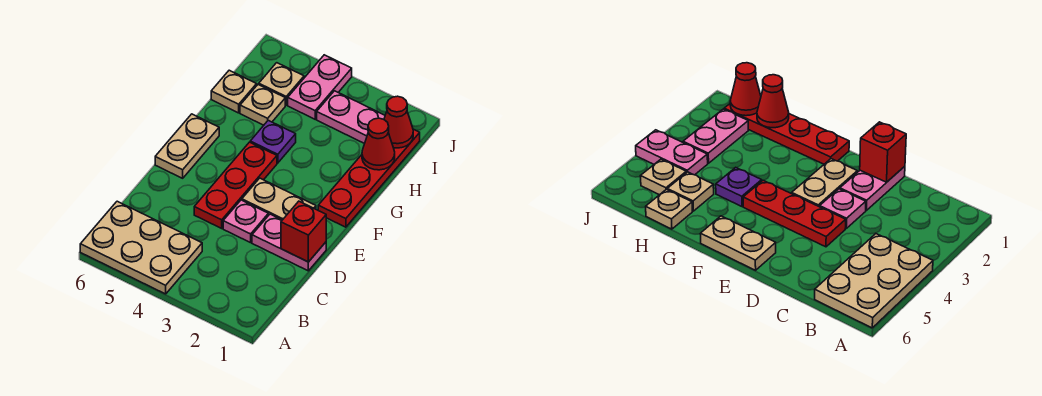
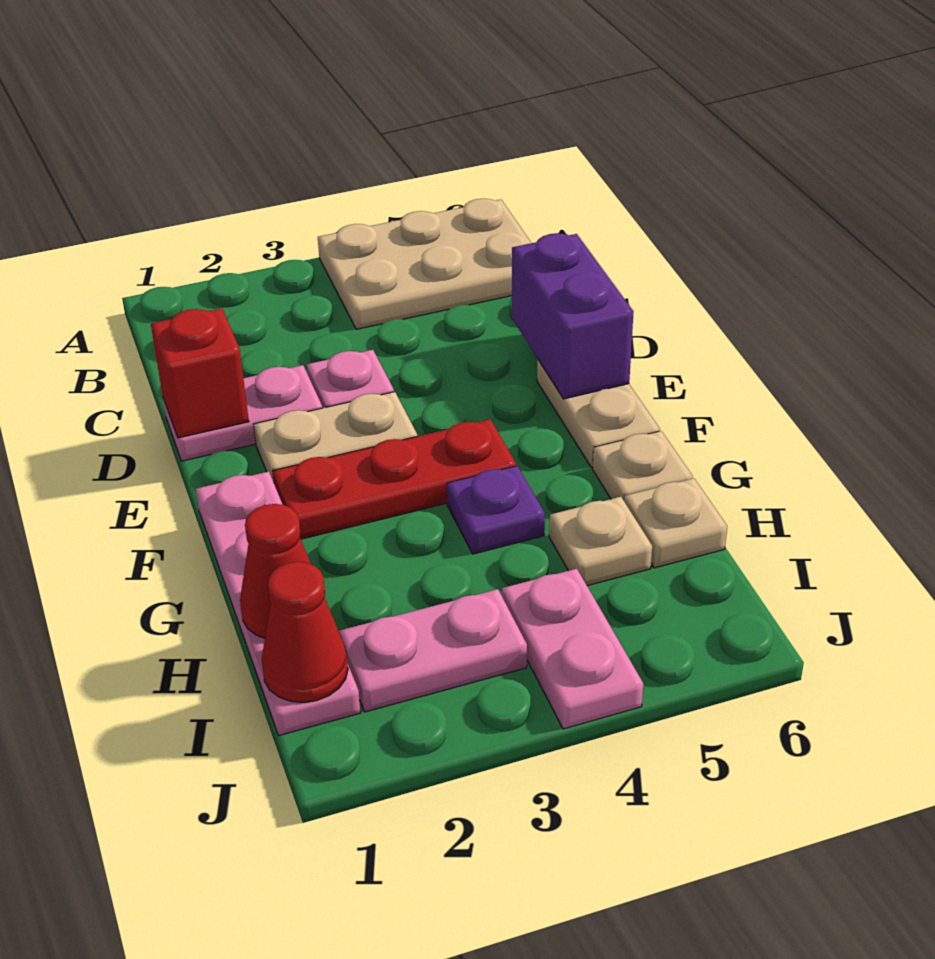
red 1x3 plate [194,142,277,228] -> red 1x3 plate turned to [273,419,516,539]
none -> purple 1x2 brick [512,233,634,399]
red 1x4 plate [318,129,420,227] -> pink 1x4 plate [196,472,360,735]
tan 1x1 plate [259,63,304,105] -> tan 1x1 plate moved to [593,431,693,500]

